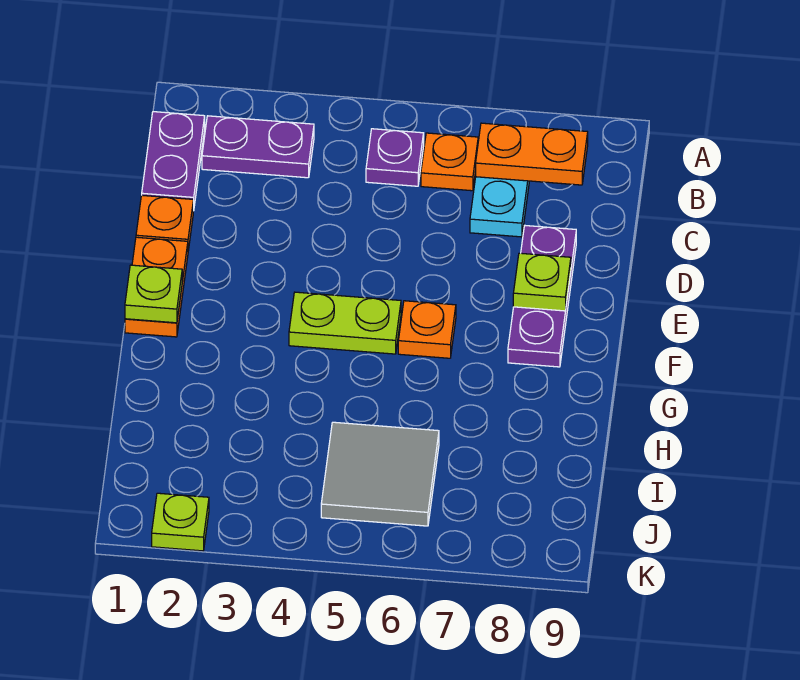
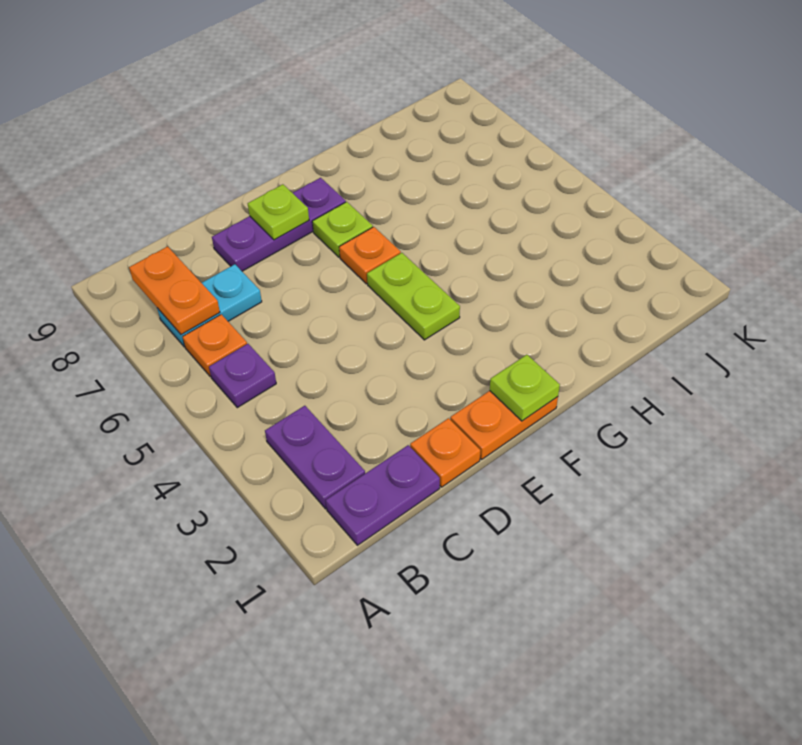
grey 2x2 tile [321,422,439,526] -> none
lime 1x1 plate [152,493,209,551] -> lime 1x1 plate moved to [312,202,373,257]

